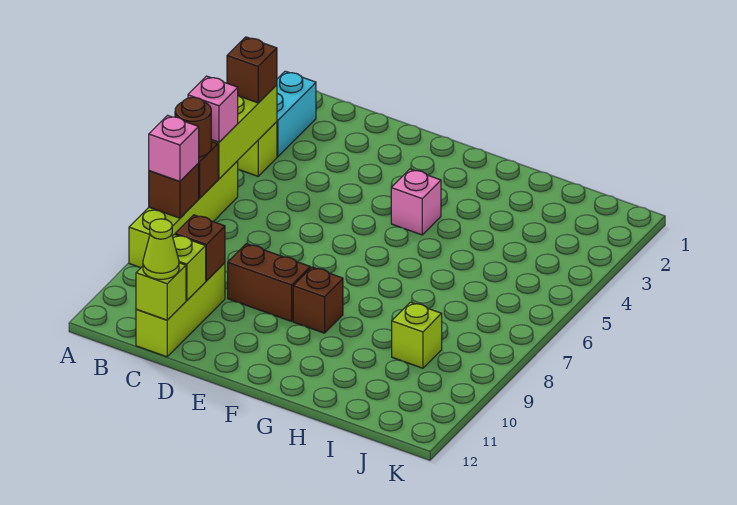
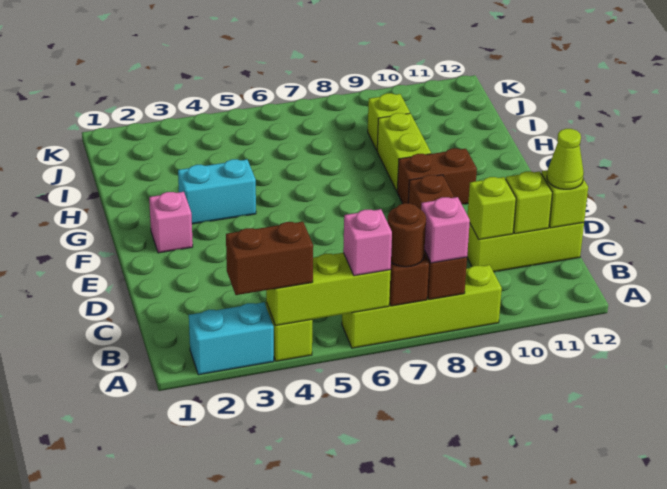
brown 1x1 brick [227,37,277,103] -> brown 1x2 brick [226,222,313,295]
brown 1x1 brick [175,215,225,281] -> lime 1x1 brick [468,177,516,240]
pink 1x1 brick [391,169,441,235] -> pink 1x1 brick moved to [149,192,193,253]
brown 1x1 brick [293,267,343,333] -> brown 1x2 brick [397,148,477,204]
none -> cyan 1x2 brick [178,159,256,224]
none -> lime 1x2 brick [377,113,431,191]

